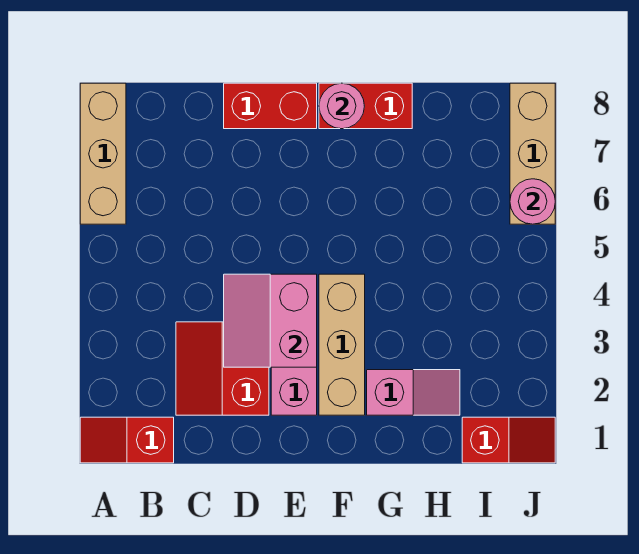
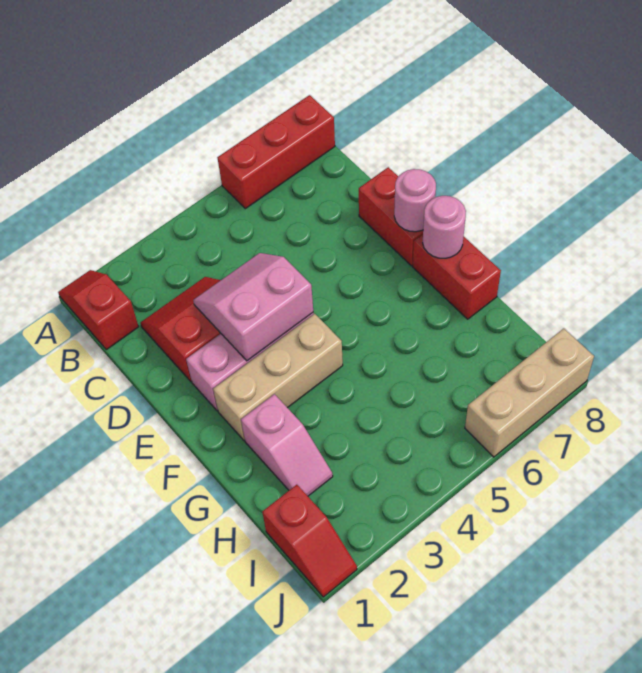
tan 1x3 brick [80,83,126,224] -> red 1x3 brick [217,95,335,209]
pink 1x1 round brick [510,179,555,224] -> pink 1x1 round brick moved to [394,169,436,232]

